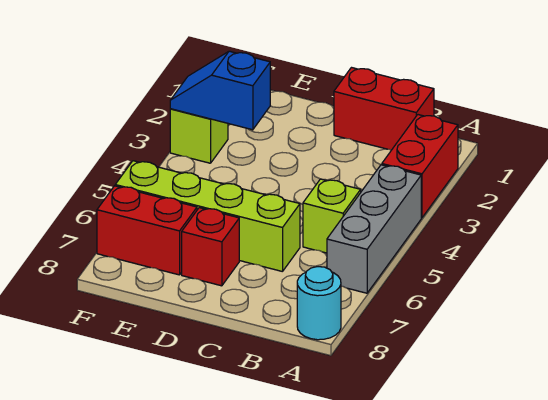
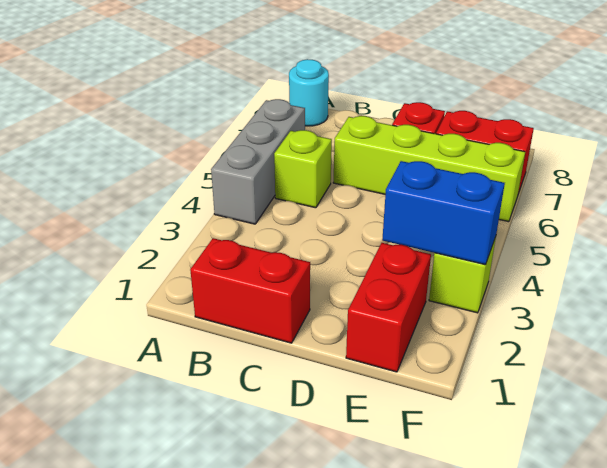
red 1x2 brick [382,115,458,218] -> red 1x2 brick moved to [346,243,431,372]
blue 1x2 slope [170,51,270,130] -> blue 1x2 brick [382,161,505,265]

